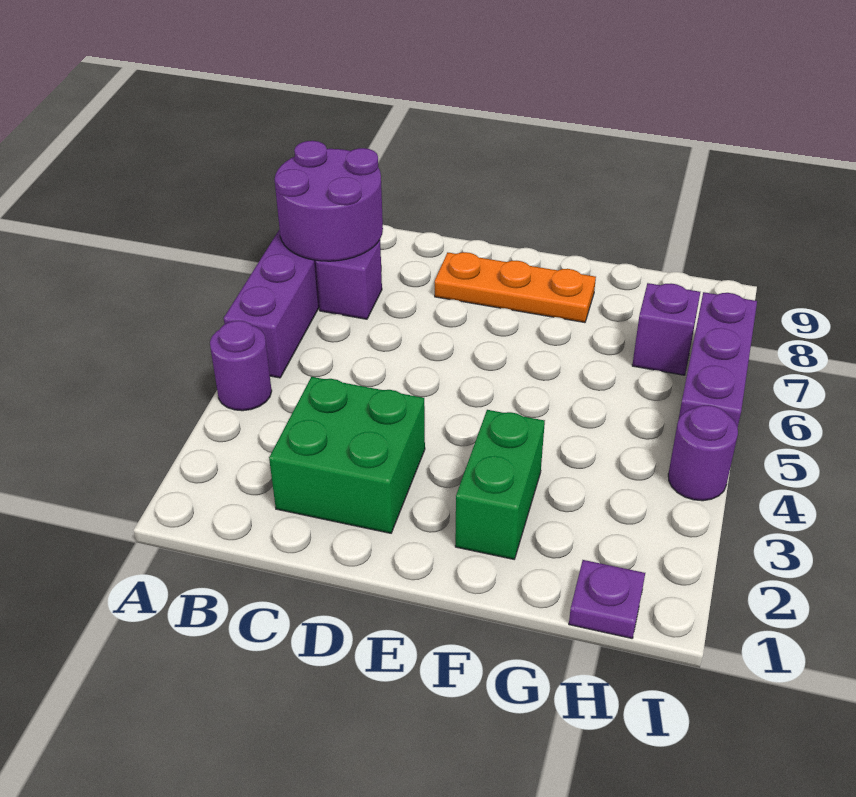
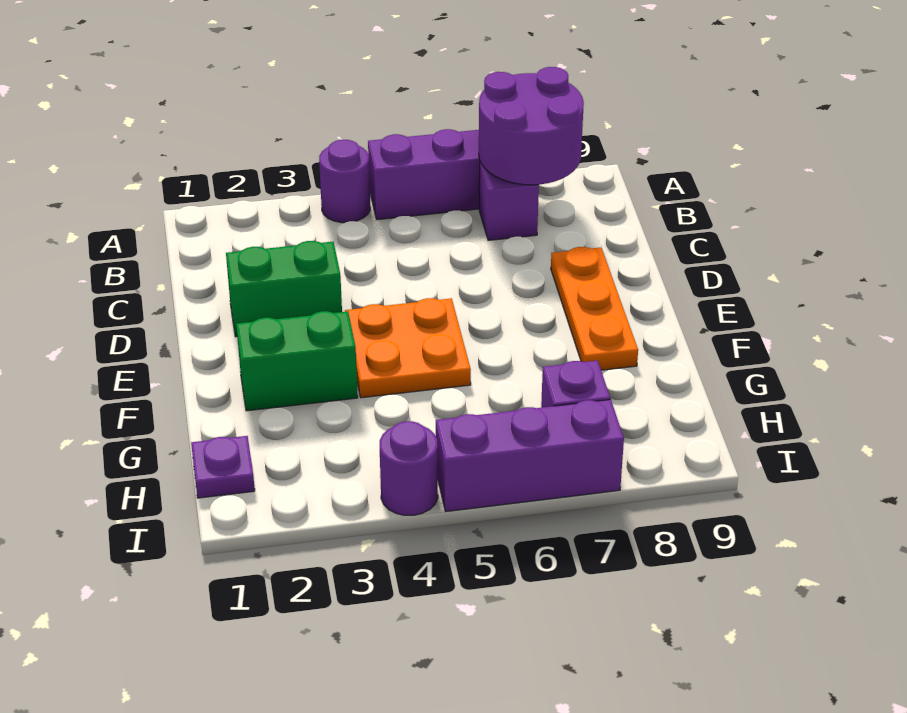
green 2x2 brick [269,377,425,533] -> green 1x2 brick [226,241,342,337]
none -> orange 2x2 plate [345,298,471,398]

